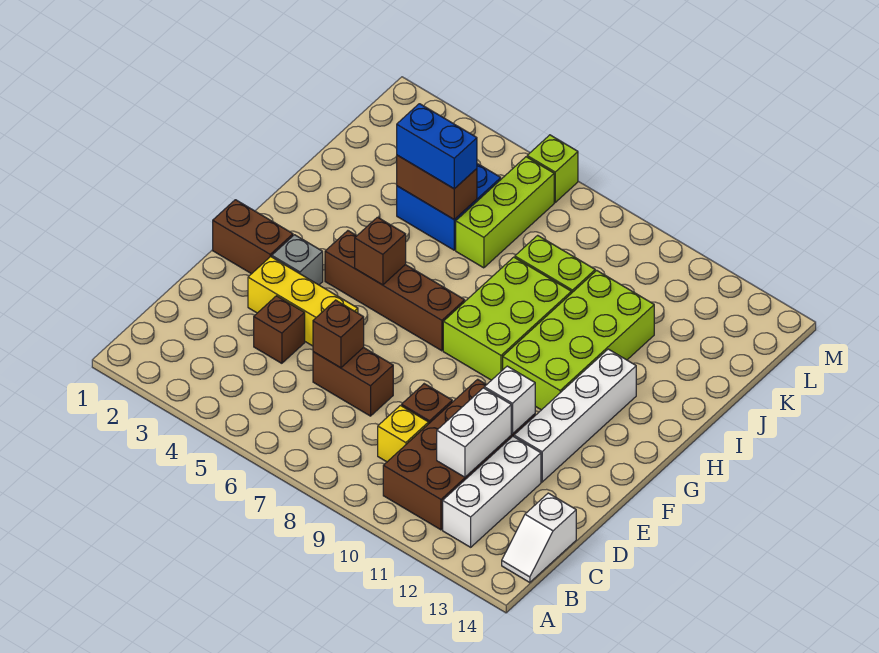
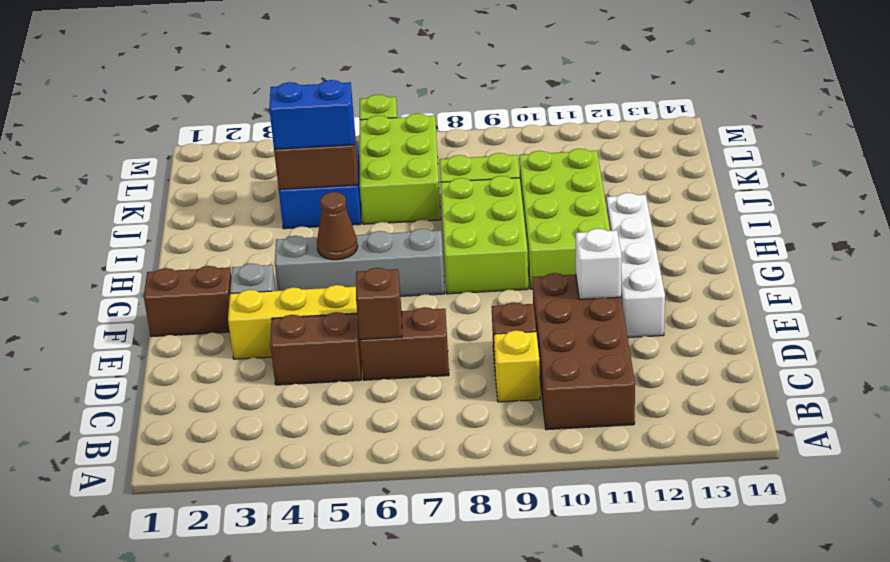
white 1x3 brick [443,436,541,547] -> none
white 1x2 slope [502,493,576,583] -> none
white 1x2 brick [437,388,511,477] -> none
brown 1x1 brick [254,296,305,363] -> brown 1x2 brick [270,312,361,385]
brown 1x4 brick [325,231,465,351] -> grey 1x4 brick [275,229,445,296]
brown 1x1 brick [355,217,406,285] -> brown 1x1 cone [317,192,358,260]
lime 1x3 brick [456,157,554,268] -> lime 2x3 brick [360,113,441,224]

